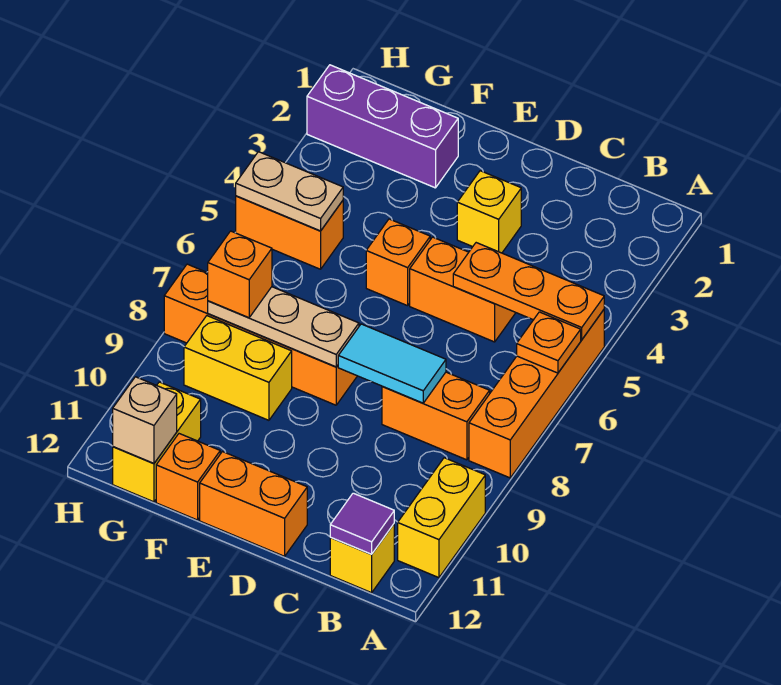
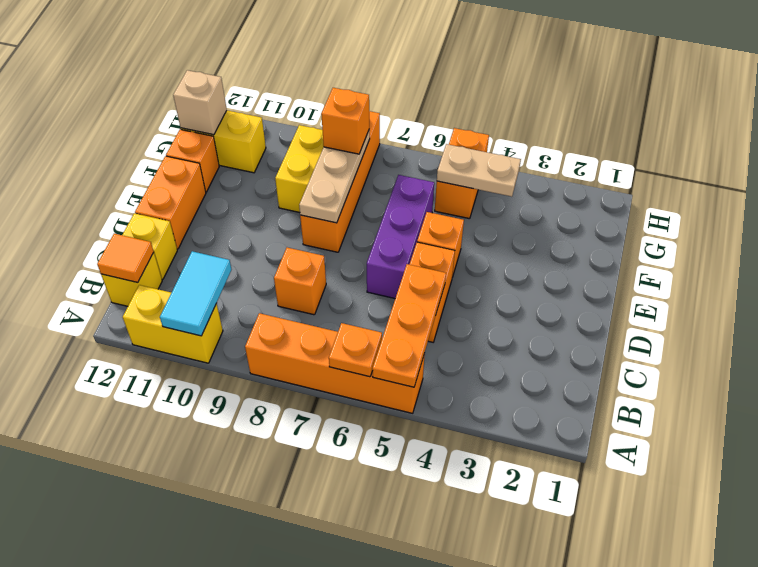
orange 1x2 brick [382,372,490,460] -> orange 1x1 brick [274,248,326,315]
purple 1x1 tile [330,493,394,554] -> orange 1x1 tile [97,234,154,283]
cyan 1x2 tile [338,324,446,403] -> cyan 1x2 tile moved to [160,251,231,336]
yellow 1x1 brick [457,171,521,253] -> yellow 1x1 brick moved to [123,213,177,279]
purple 1x3 brick [307,65,458,188] -> purple 1x3 brick moved to [367,175,434,298]
tan 1x2 plate [236,152,343,231] -> tan 1x2 plate turned to [437,144,521,197]

